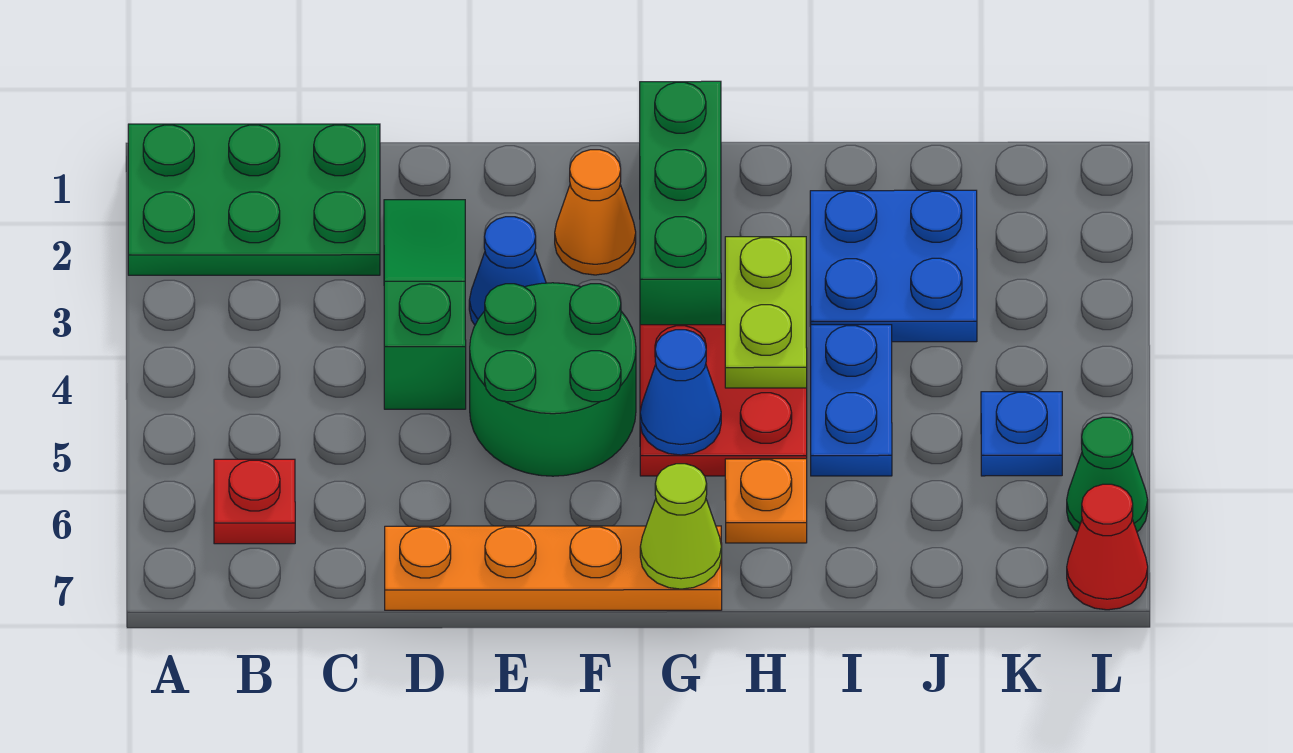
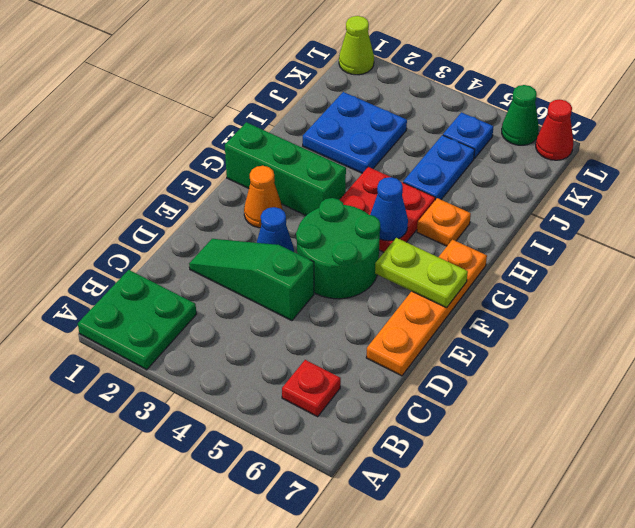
green 2x3 plate [128,124,380,275] -> green 2x2 plate [78,270,196,370]
lime 1x1 cone [640,464,722,589] -> lime 1x1 cone moved to [339,16,374,75]
lime 1x2 plate [725,237,807,388] -> lime 1x2 plate moved to [375,238,468,308]
blue 1x2 plate [811,325,892,476] -> blue 1x2 plate turned to [403,135,475,200]

